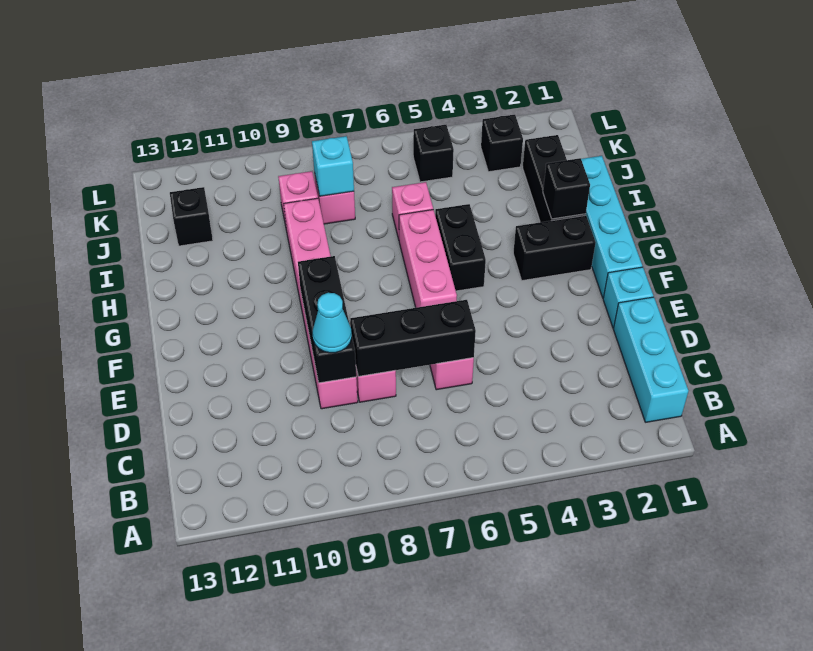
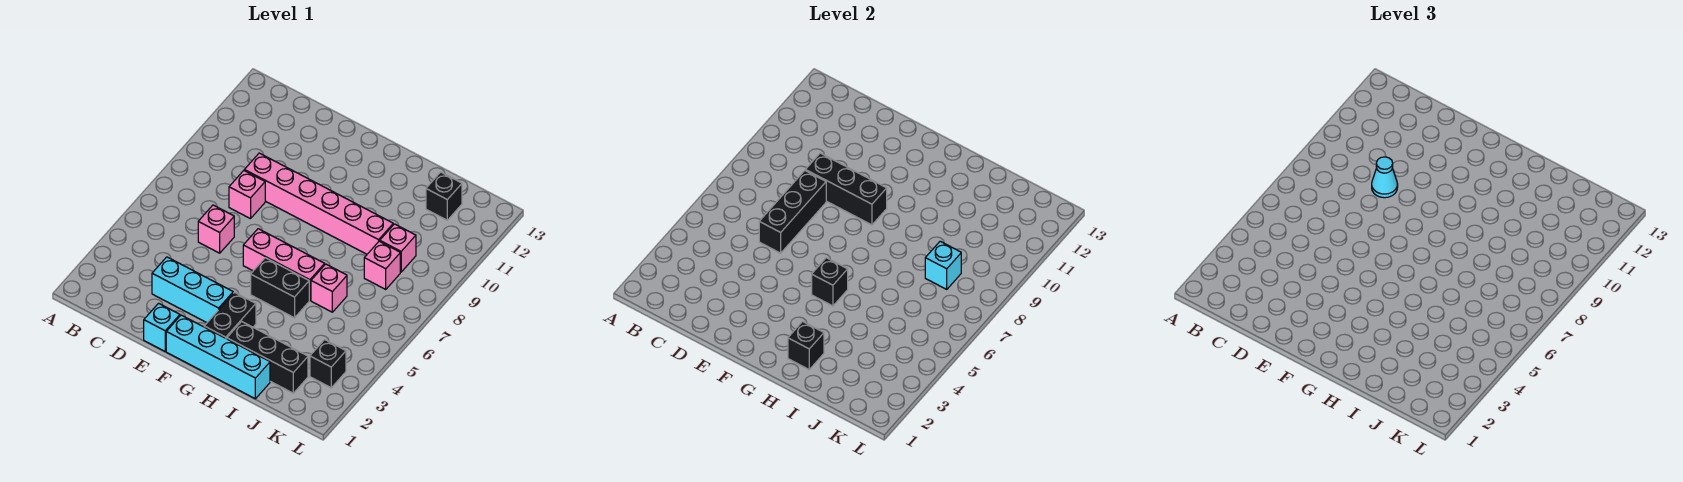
cyan 1x3 brick [613,297,689,422] -> cyan 1x3 brick moved to [152,257,233,323]
black 1x1 brick [413,125,454,182] -> black 1x1 brick moved to [812,258,848,306]

